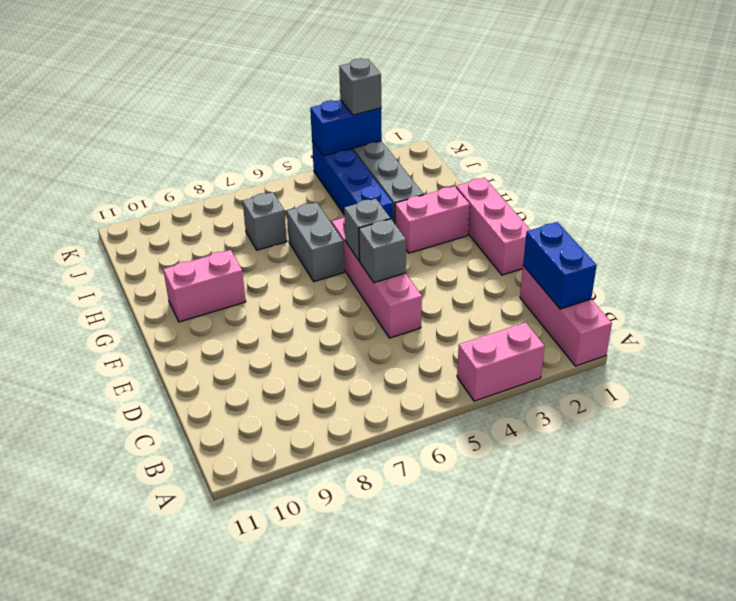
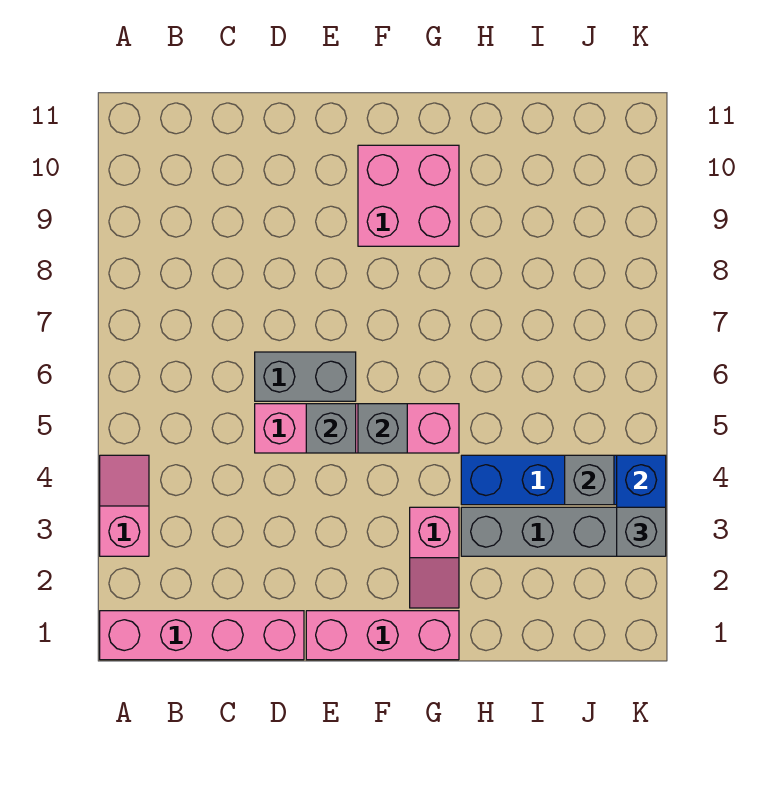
pink 1x3 brick [520,266,612,366] -> pink 1x4 brick [100,611,304,660]
pink 1x2 brick [457,322,545,401] -> pink 1x2 slope [100,455,149,556]
blue 1x2 brick [523,222,597,309] -> none
pink 1x2 brick [395,186,470,253] -> pink 1x2 slope [410,507,459,608]
grey 1x2 brick [287,202,344,282] -> grey 1x2 brick moved to [255,352,356,401]
pink 1x2 brick [163,250,246,322] -> pink 2x2 brick [358,145,459,246]
grey 1x1 brick [243,192,287,250] -> grey 1x1 brick moved to [565,455,614,505]

